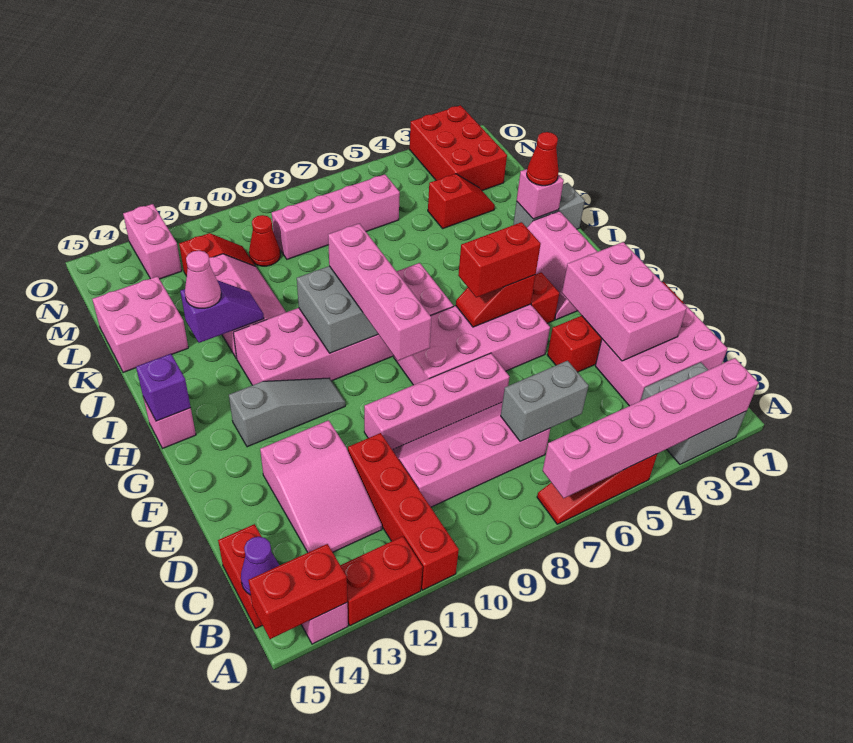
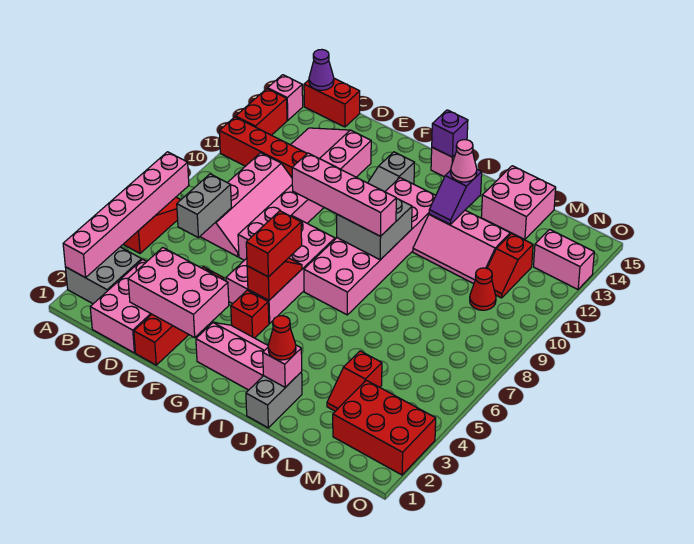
red 1x2 brick [248,544,347,639] -> none
pink 1x4 brick [272,174,400,259] -> none

